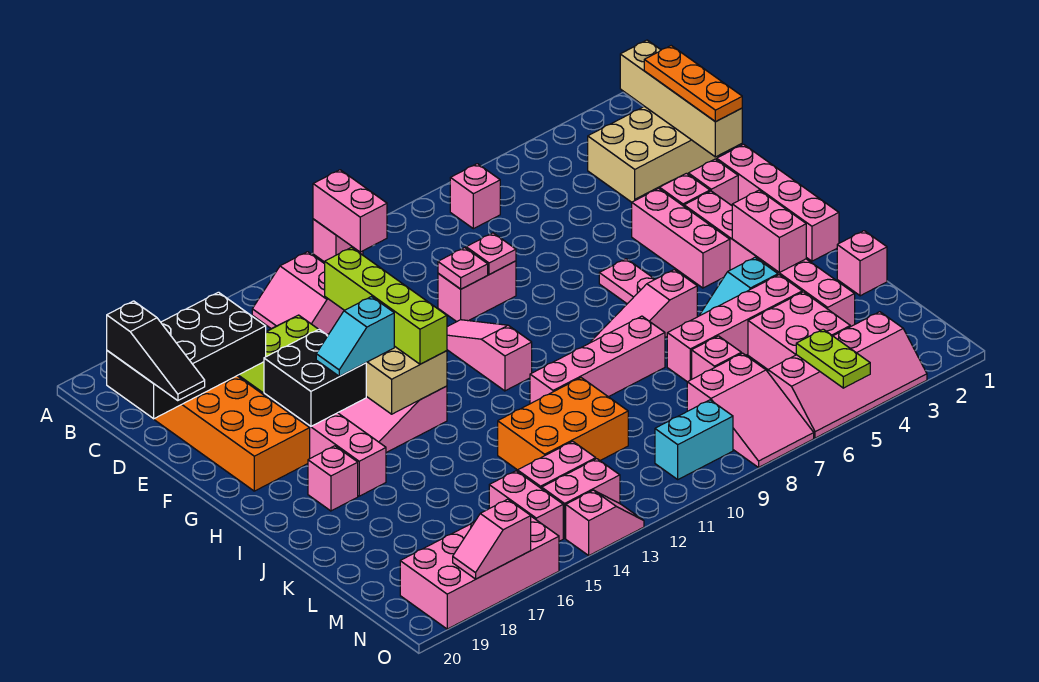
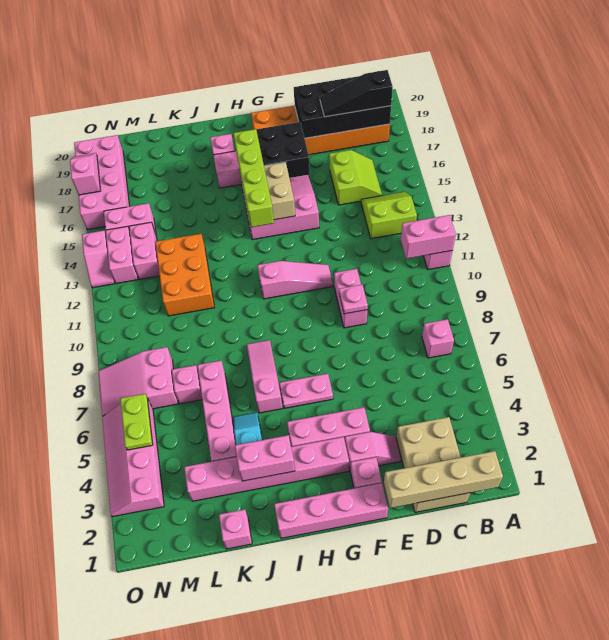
pink 2x2 slope [252,252,344,335] -> lime 2x2 slope [361,192,417,239]
orange 1x3 plate [644,46,742,122] -> none
black 2x4 brick [107,292,266,419] -> black 2x4 brick turned to [294,76,391,138]
black 1x3 slope [107,301,205,401] -> black 1x3 slope moved to [320,70,393,117]
pink 1x1 plate [438,248,488,289] -> none
lime 1x4 brick [325,247,447,364] -> lime 1x4 brick turned to [234,129,274,227]
cyan 1x2 slope [316,297,394,376] -> none
pink 1x4 brick [530,316,665,404] -> none
pink 2x2 brick [748,292,850,369] -> none
lime 1x2 plate [796,329,870,388] -> lime 1x2 plate turned to [120,394,153,450]
cyan 1x2 brick [655,400,733,479] -> none

